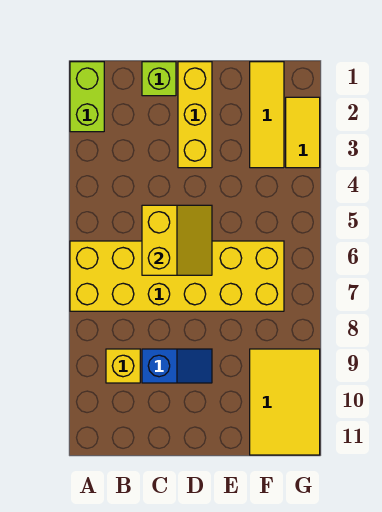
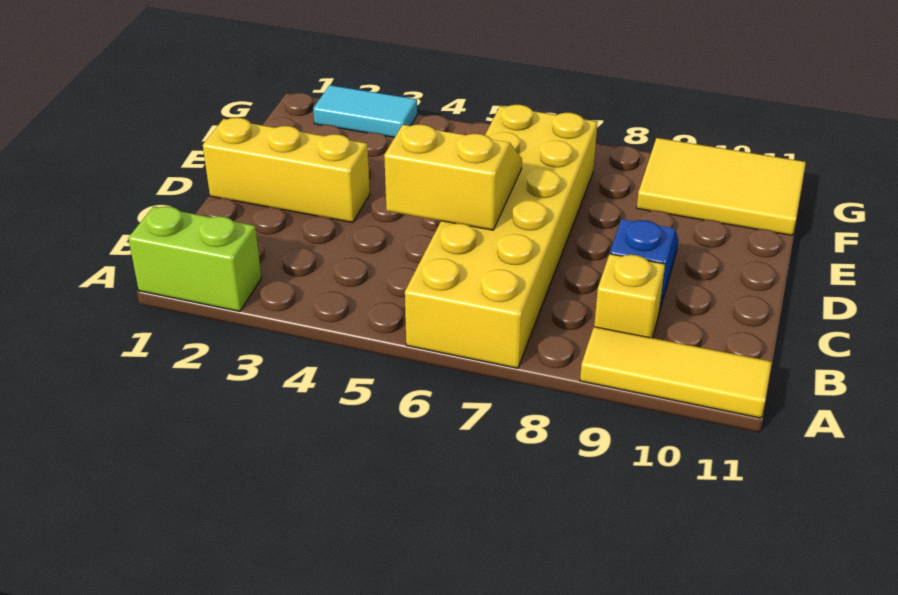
lime 1x1 brick [142,62,176,96] -> none
yellow 1x3 tile [250,62,284,168] -> yellow 1x3 tile moved to [580,327,772,418]
yellow 1x2 tile [286,97,320,168] -> cyan 1x2 tile [313,85,417,137]

